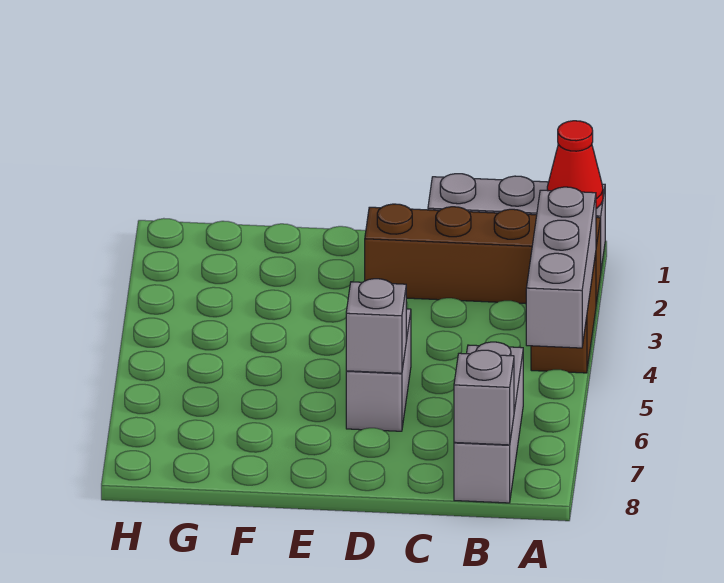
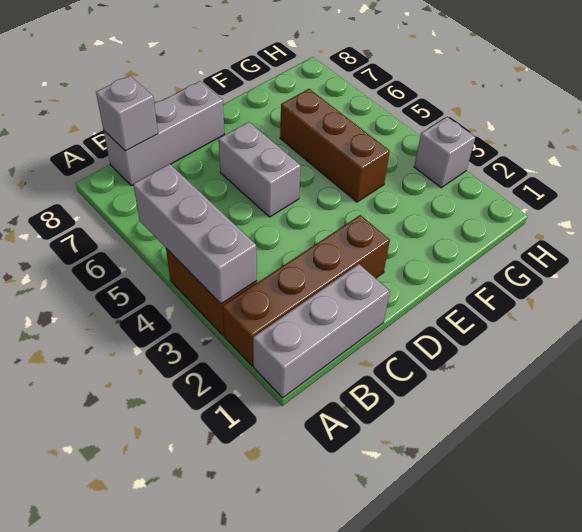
red 1x1 cone [547,121,603,209] -> none
grey 1x3 brick [454,342,523,503] -> grey 1x3 brick turned to [104,81,224,186]
grey 1x1 brick [346,279,406,373] -> grey 1x1 brick moved to [414,117,475,188]
none -> brown 1x3 brick [280,89,390,202]

